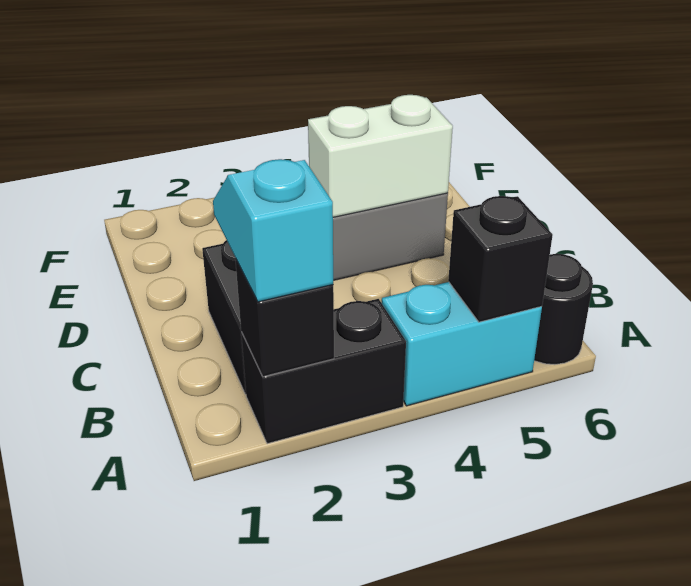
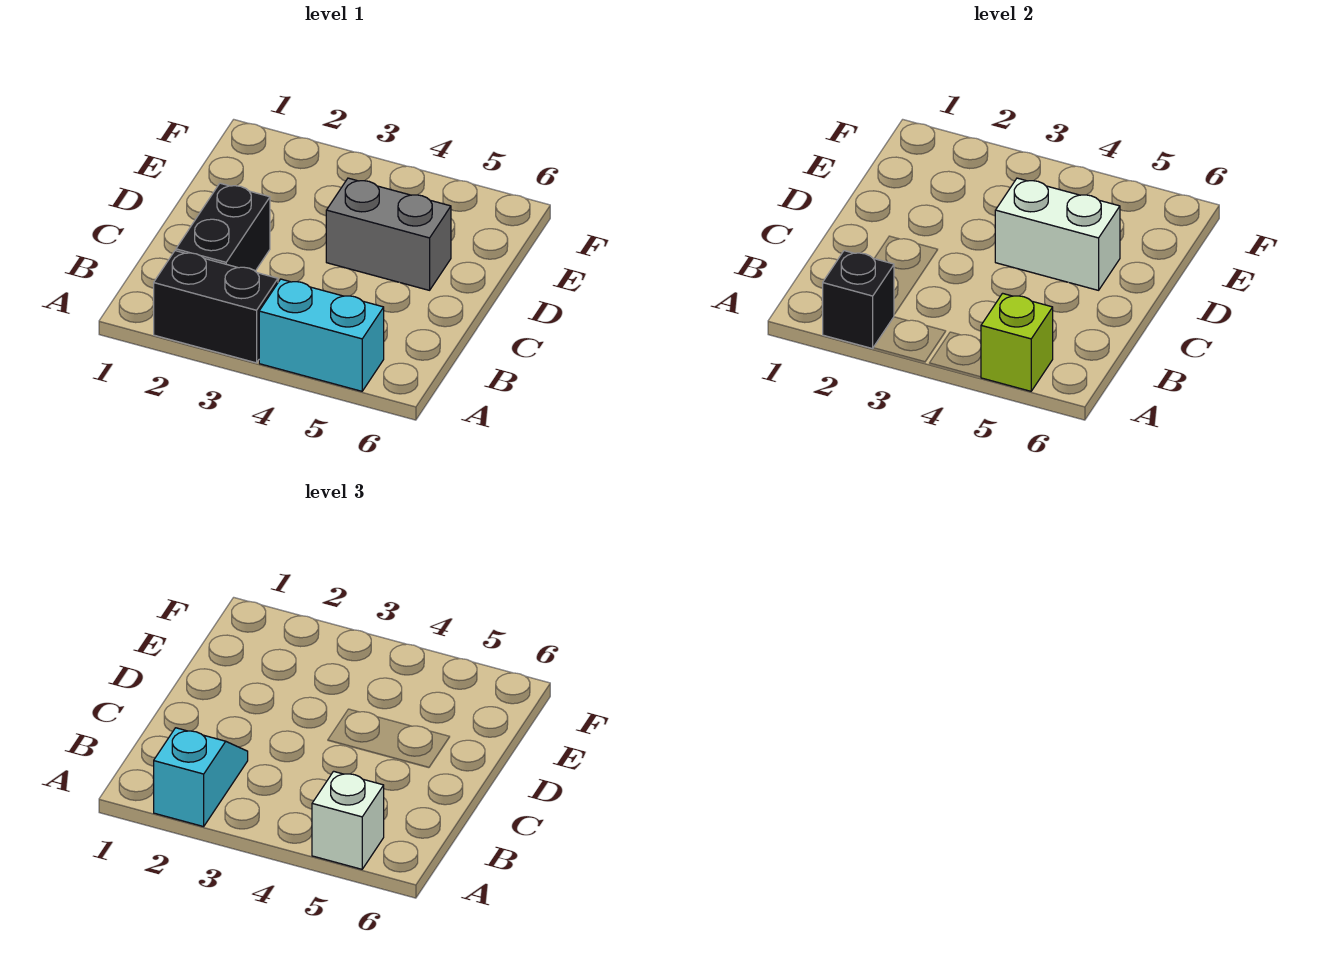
black 1x1 brick [448,196,553,322] -> lime 1x1 brick [981,293,1053,391]
none -> white 1x1 brick [312,771,384,869]
black 1x1 round brick [534,254,593,365] -> none

